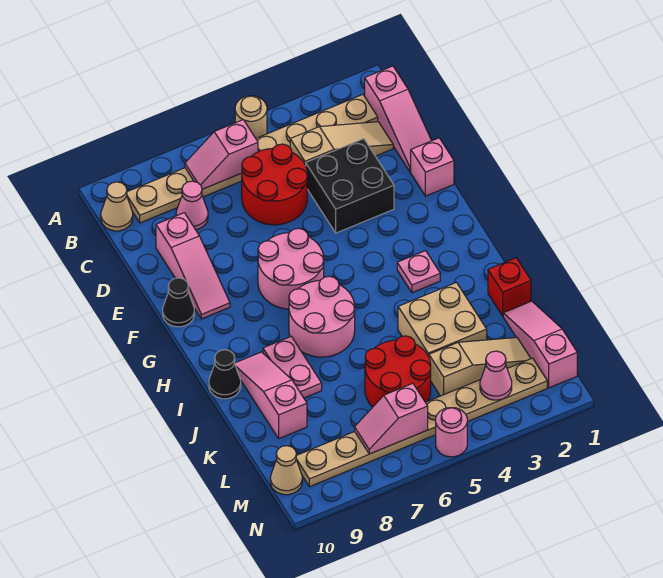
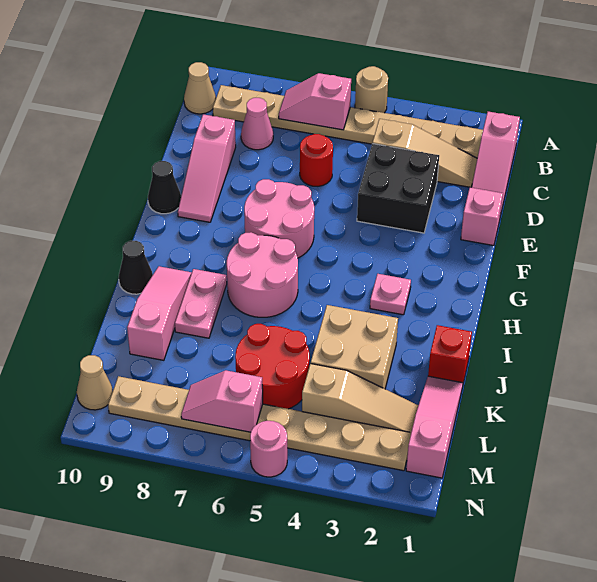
red 2x2 round brick [242,144,307,225] -> red 1x1 round brick [300,134,333,186]
pink 1x1 cone [480,351,512,400] -> none

